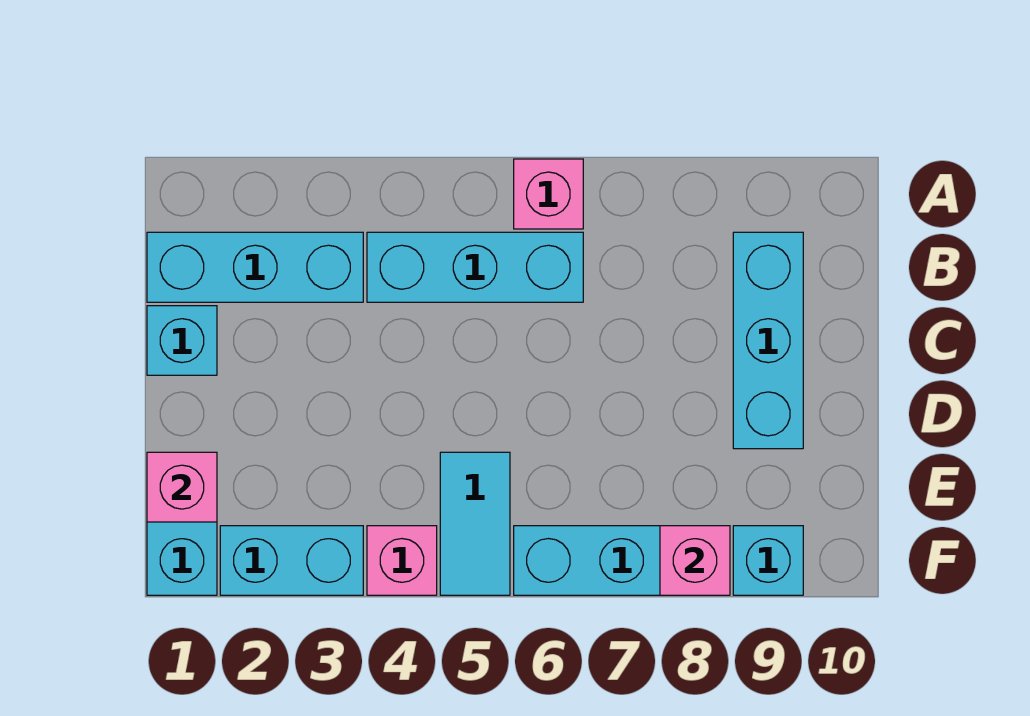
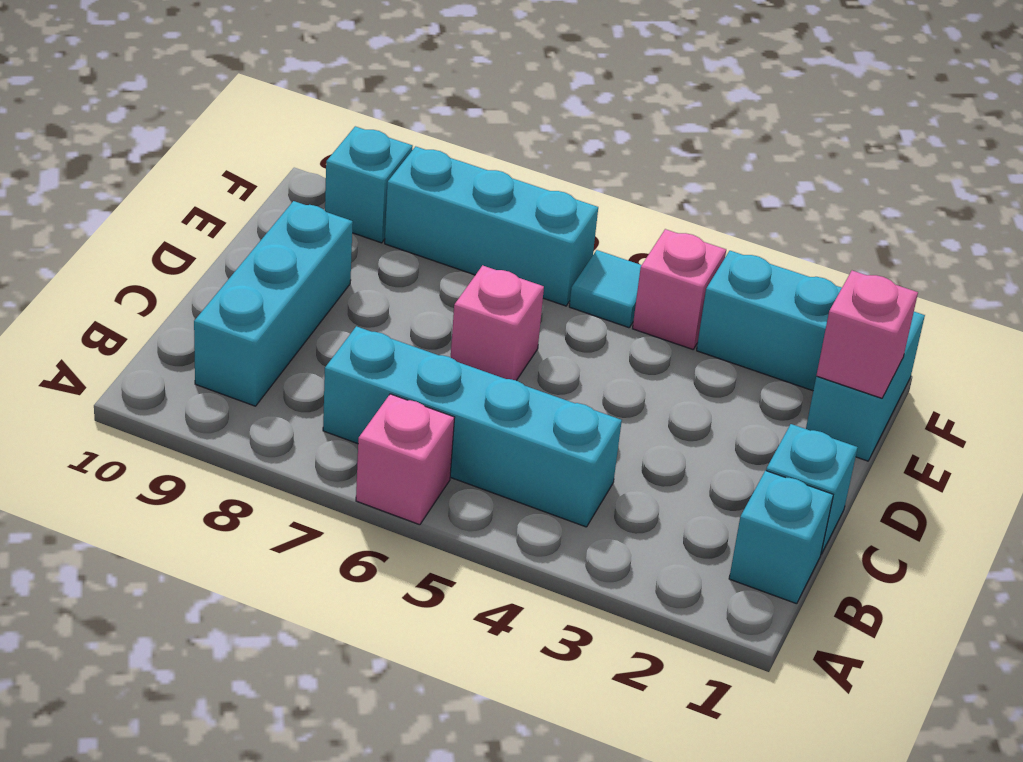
cyan 1x3 brick [147,232,363,302] -> cyan 1x1 brick [729,471,833,604]
cyan 1x3 brick [367,232,583,302] -> cyan 1x4 brick [323,326,622,527]
cyan 1x2 tile [440,452,510,595] -> cyan 1x1 tile [569,250,641,328]
pink 1x1 brick [660,526,730,595] -> pink 1x1 brick moved to [451,265,544,381]

